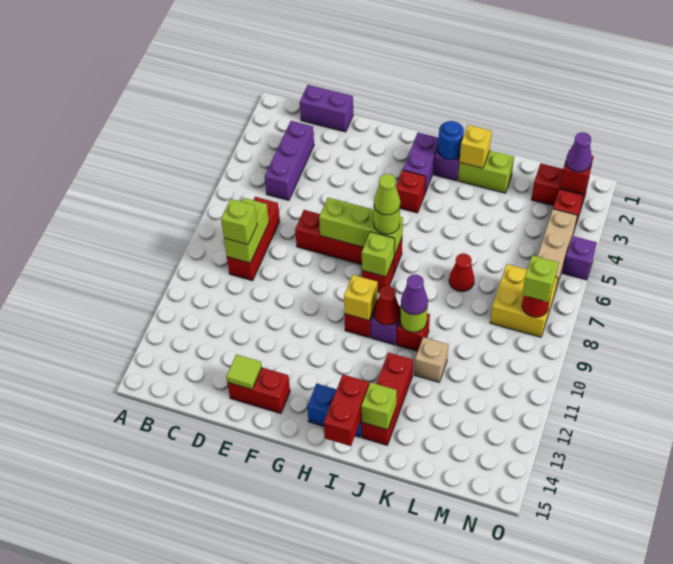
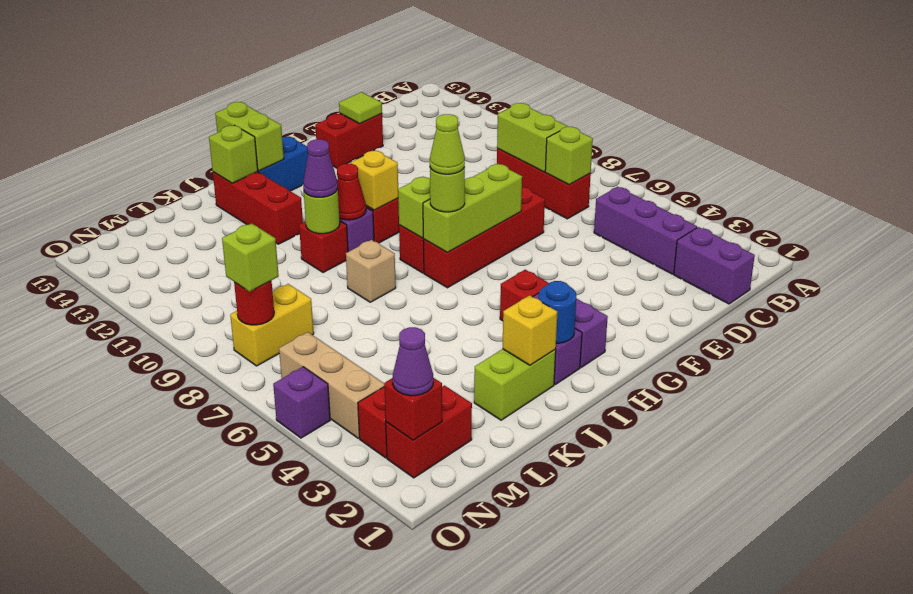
purple 1x2 brick [300,85,353,132] -> purple 1x2 brick turned to [674,227,755,304]
lime 1x1 brick [221,199,257,245] -> lime 1x1 brick moved to [545,127,593,185]
red 1x2 brick [324,375,369,446] -> lime 1x2 brick [215,102,284,171]
red 1x1 cone [449,254,475,292] -> none
tan 1x1 brick [414,337,448,382] -> tan 1x1 brick moved to [346,240,396,302]
yellow 2x2 brick [490,264,558,337] -> yellow 1x2 brick [230,284,314,366]

